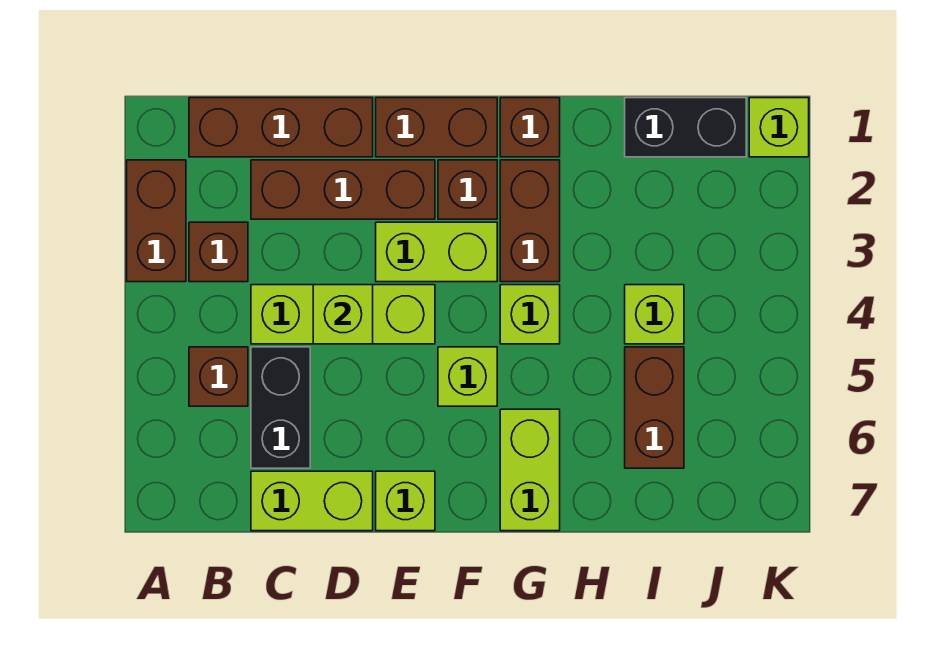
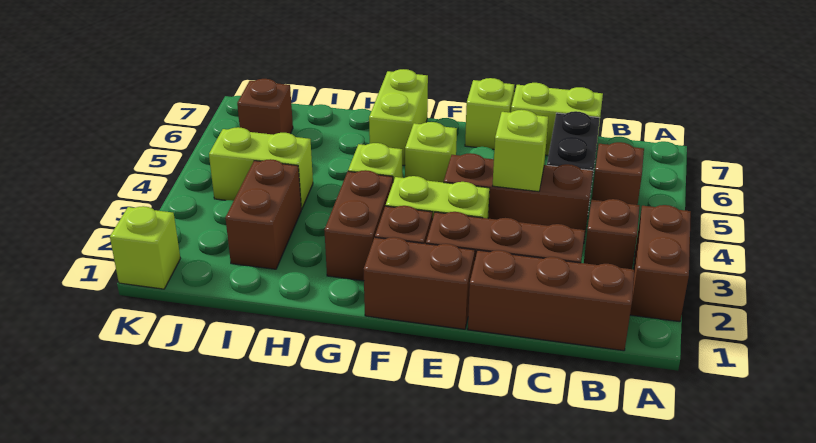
lime 1x3 brick [251,285,435,344] -> brown 1x3 brick [444,153,593,244]
brown 1x1 brick [500,98,560,157] -> brown 1x1 brick moved to [237,79,293,135]
black 1x2 brick [625,98,746,157] -> none
lime 1x1 brick [625,285,684,344] -> lime 1x2 brick [209,127,313,210]
brown 1x2 brick [625,347,684,468] -> brown 1x2 brick moved to [225,159,301,269]

